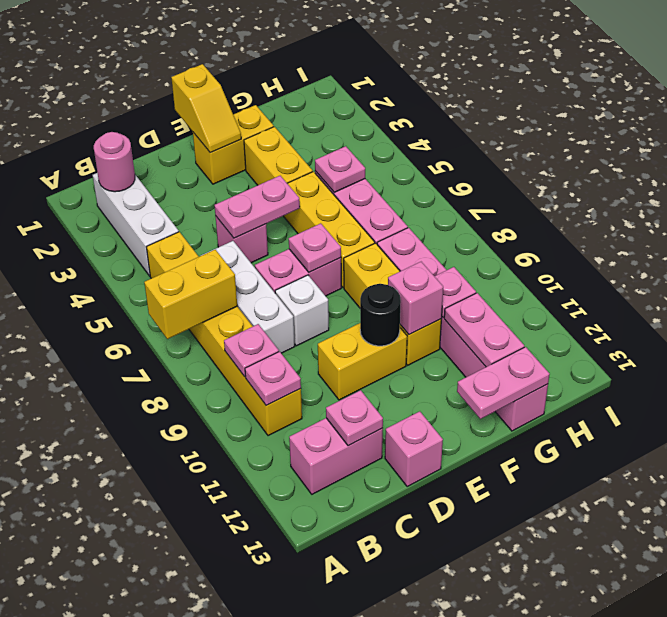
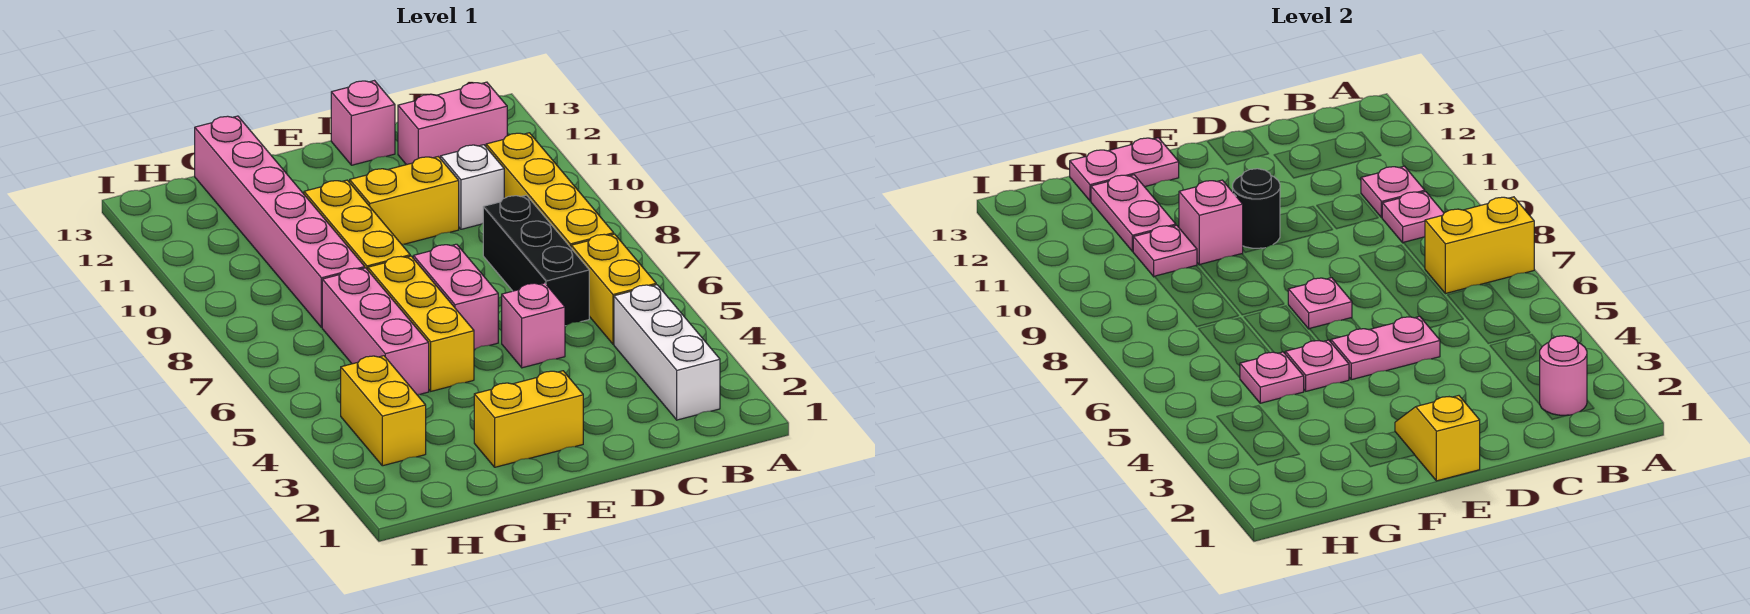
white 1x3 brick [201,241,295,353] -> black 1x3 brick [483,195,589,326]
pink 1x1 plate [326,390,383,446] -> pink 1x1 plate moved to [1285,340,1349,391]
pink 1x2 brick [255,249,341,296] -> pink 1x2 brick turned to [413,244,498,349]
white 1x1 brick [275,275,329,346] -> white 1x1 brick moved to [441,145,504,229]
yellow 1x2 brick [244,127,313,185] -> yellow 1x2 brick moved to [341,356,426,466]

